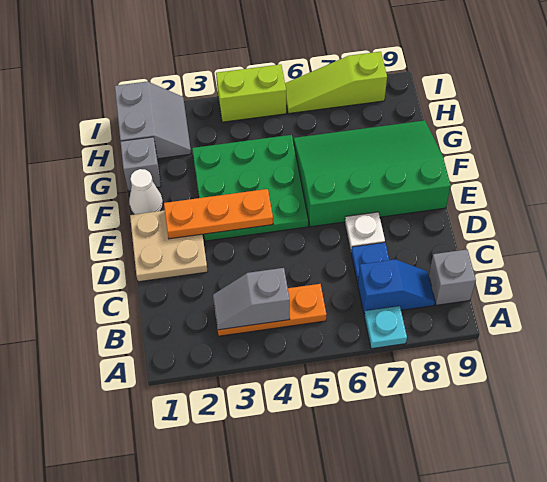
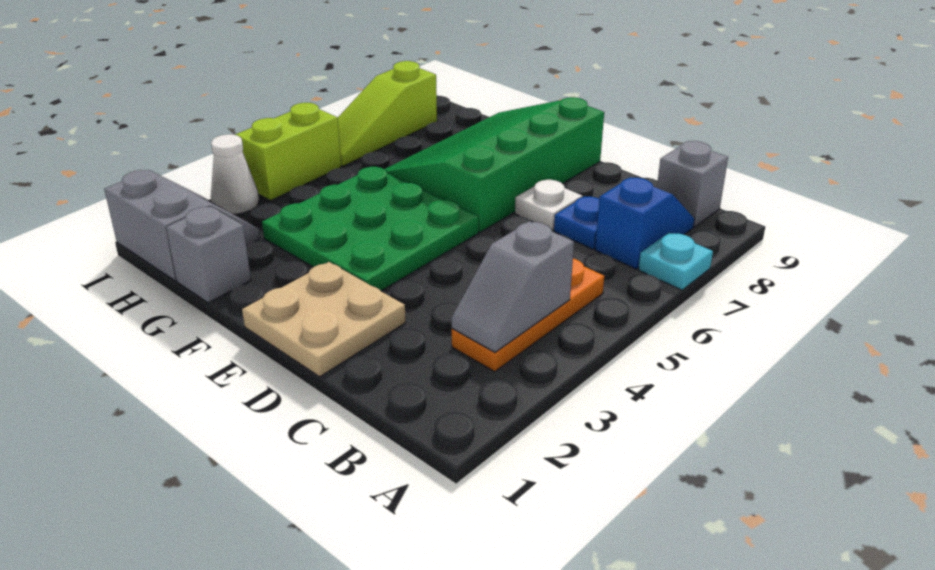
orange 1x3 plate [164,189,273,239] -> none
white 1x1 cone [129,169,163,214] -> white 1x1 cone moved to [211,134,259,214]

